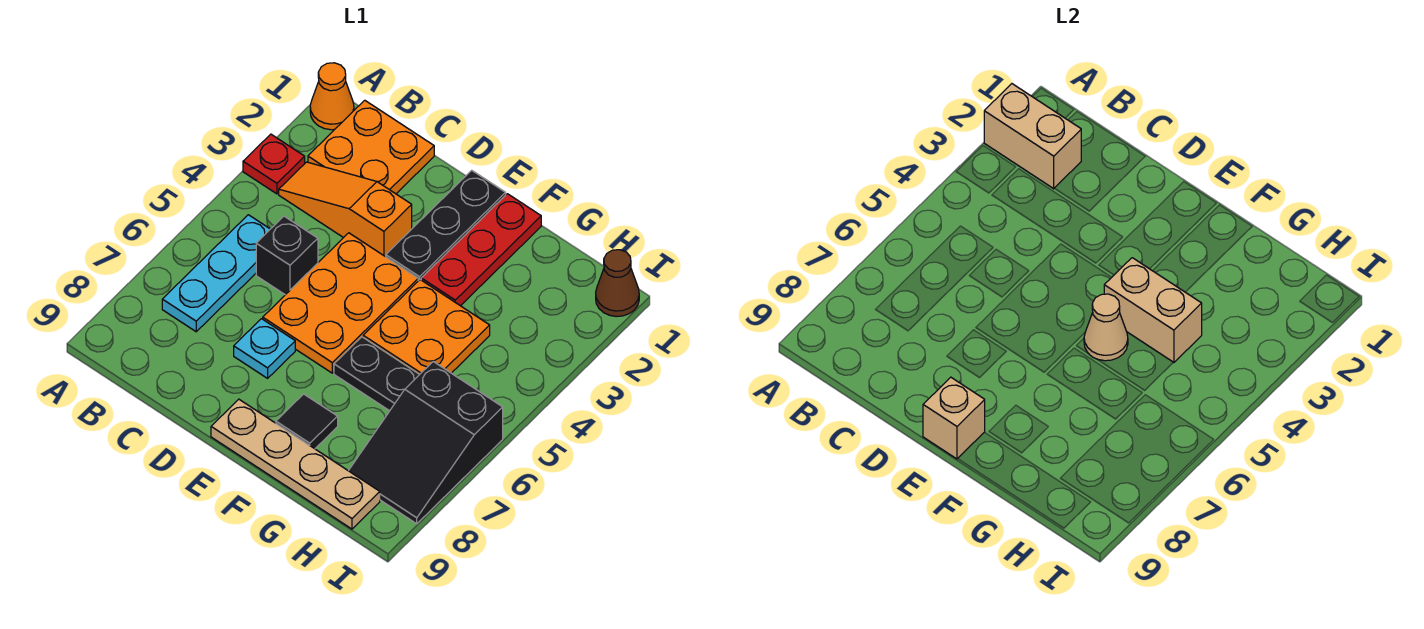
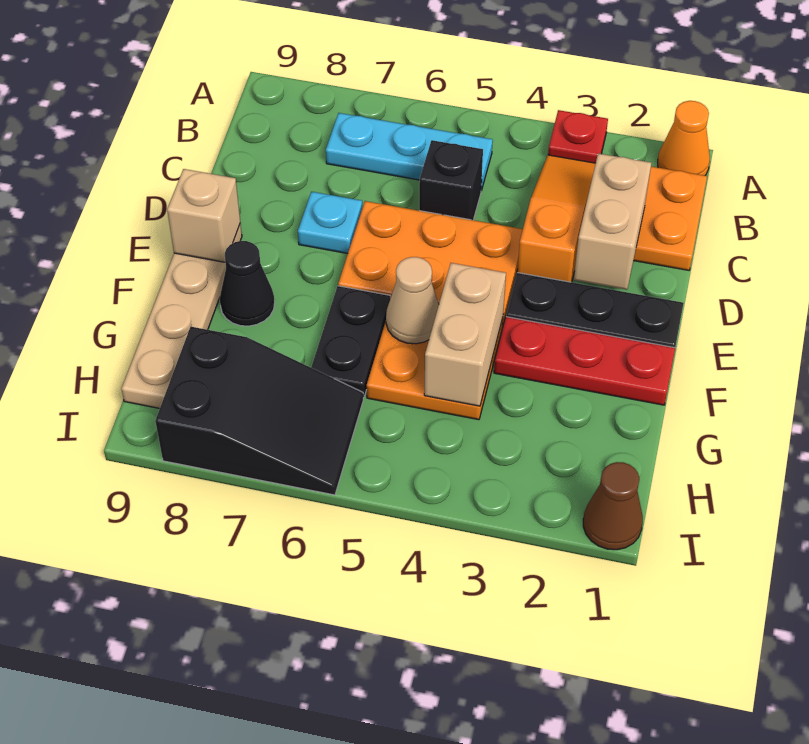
tan 1x2 brick [984,84,1081,189] -> tan 1x2 brick moved to [574,153,651,290]
black 1x1 tile [276,394,338,449] -> black 1x1 cone [220,241,275,326]
black 2x3 slope [349,362,503,524] -> black 2x3 slope turned to [155,327,363,495]

